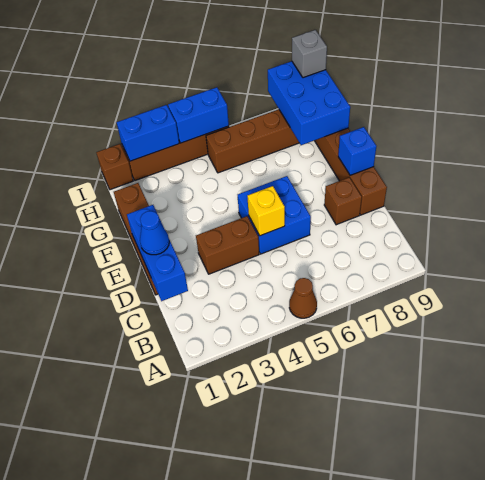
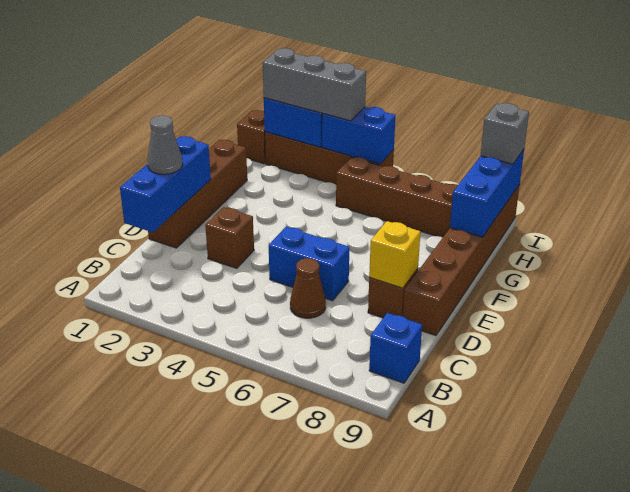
brown 1x1 cone [289,278,317,318] -> brown 1x1 cone moved to [290,258,326,318]
blue 1x1 cone [140,211,169,255] -> grey 1x1 cone [147,116,183,174]
brown 1x2 brick [196,216,259,274] -> brown 1x1 brick [205,207,254,268]
blue 2x2 brick [238,176,311,254] -> blue 1x2 brick [269,227,349,301]
yellow 1x1 brick [247,186,285,236] -> yellow 1x1 brick moved to [369,221,421,288]
blue 1x1 brick [338,127,376,175] -> blue 1x1 brick moved to [369,313,422,383]
blue 2x3 brick [268,61,350,145] -> blue 1x3 brick [450,150,524,237]
none -> grey 1x3 brick [263,48,366,121]

